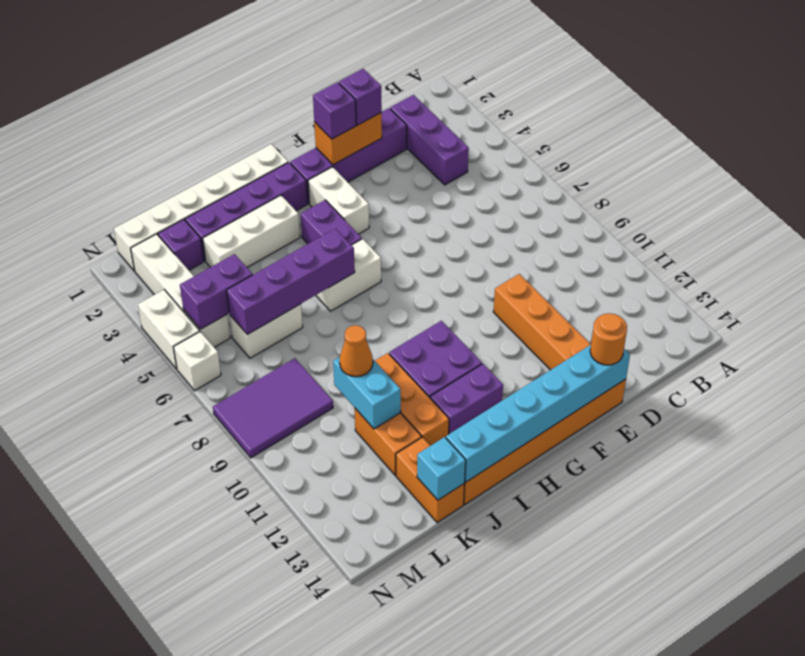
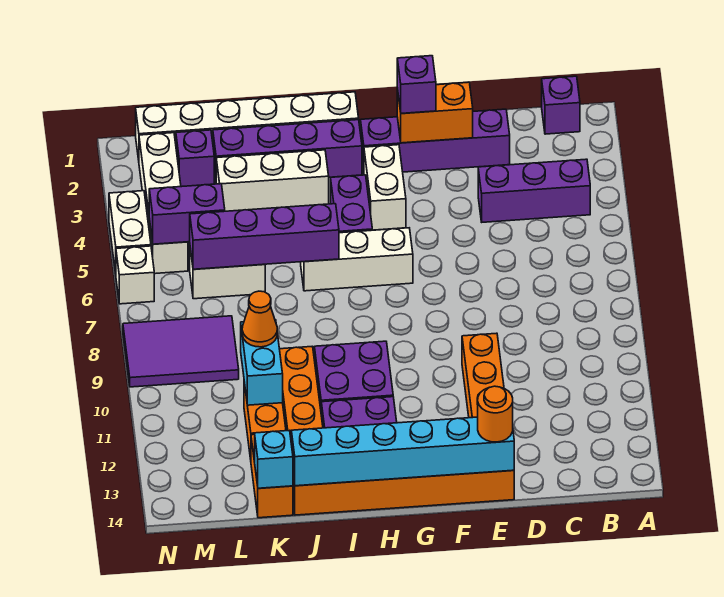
purple 1x3 brick [390,95,469,185] -> purple 1x3 brick turned to [478,159,590,222]
purple 1x1 brick [339,69,382,125] -> purple 1x1 brick moved to [542,76,580,134]
white 1x2 brick [316,239,381,311] -> white 1x3 brick [301,228,413,291]

